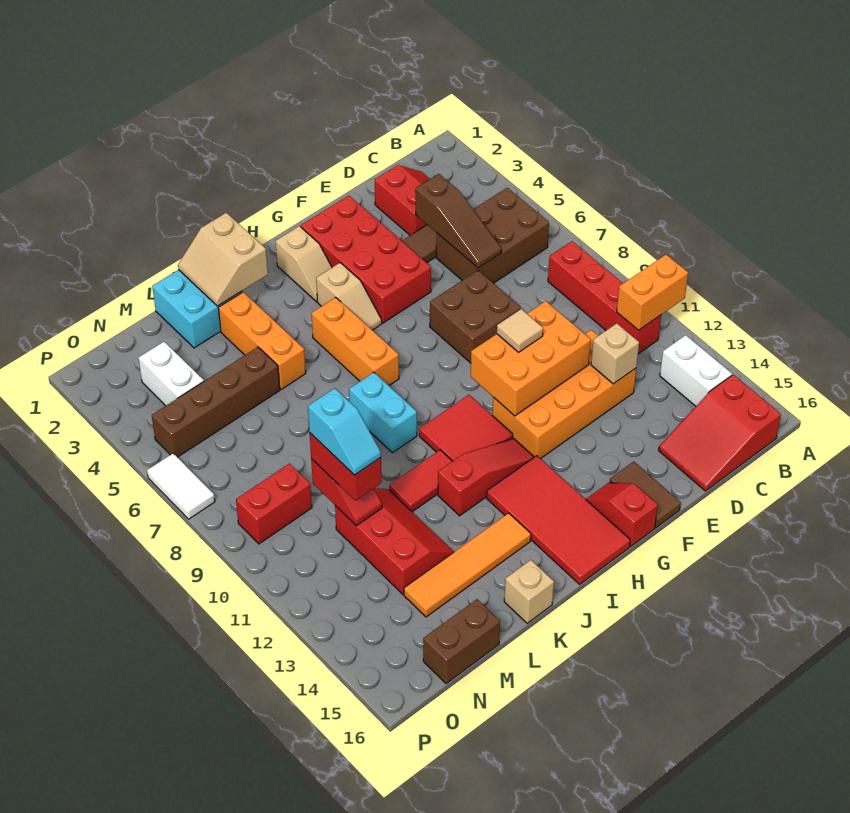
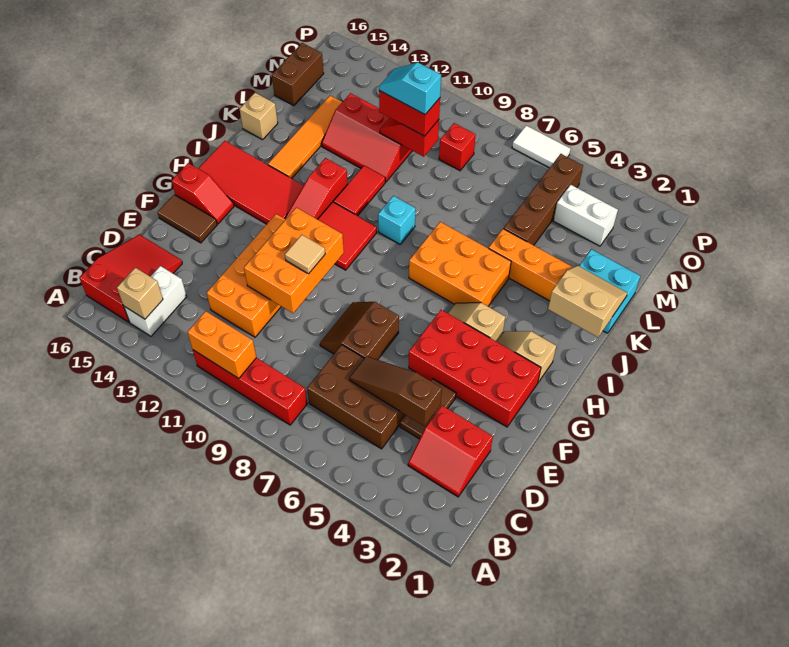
orange 1x2 brick [617,255,688,330] -> orange 1x2 brick turned to [187,311,256,378]
brown 2x3 brick [436,188,549,283] -> brown 2x3 brick turned to [307,345,405,449]
white 1x2 brick [660,335,732,406] -> white 1x2 brick turned to [124,266,187,336]
tan 1x1 brick [591,323,639,384] -> tan 1x1 brick moved to [117,268,163,319]
brown 2x2 brick [430,270,521,363] -> brown 2x2 slope [320,302,399,360]
orange 1x3 brick [311,297,399,385] -> orange 2x3 brick [409,222,511,306]
cyan 1x2 brick [349,372,417,453] -> cyan 1x1 brick [378,196,415,244]
red 1x2 brick [236,464,312,544] -> red 1x1 brick [439,123,476,171]

